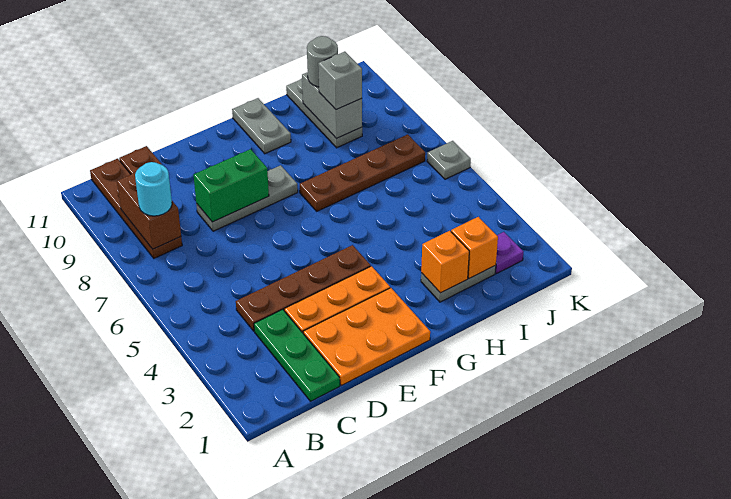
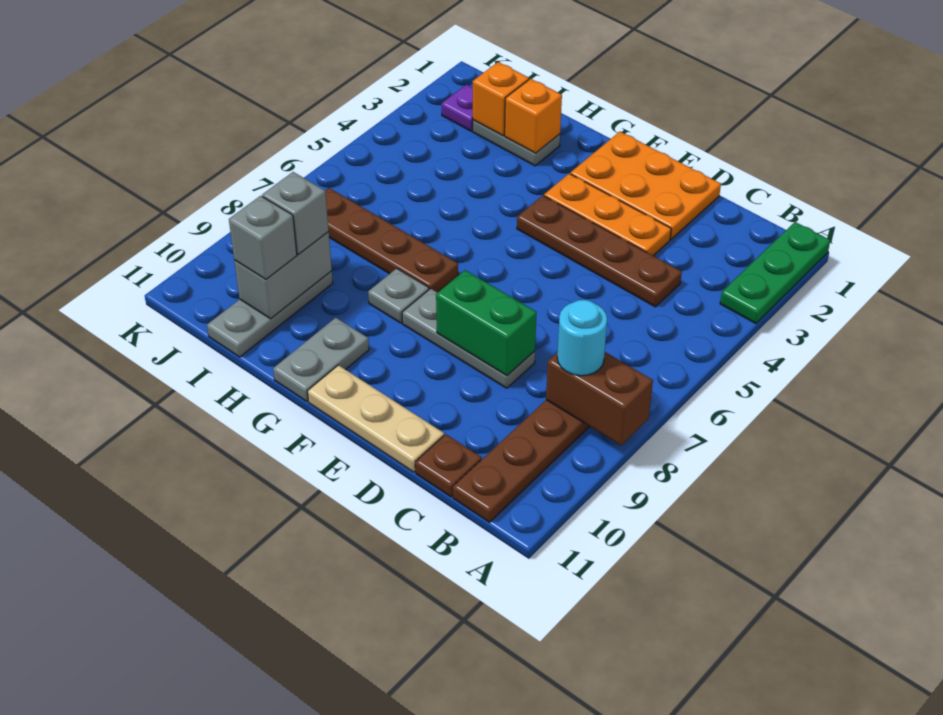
brown 1x2 brick [117,173,181,249] -> brown 1x2 brick turned to [546,352,653,445]
green 1x3 plate [254,309,340,401] -> green 1x3 plate moved to [720,222,830,324]
none -> tan 1x3 plate [308,365,444,472]
grey 1x1 round brick [307,36,338,87] -> grey 1x1 brick [229,196,297,280]
grey 1x1 plate [427,141,471,179] -> grey 1x1 plate moved to [368,268,429,323]

